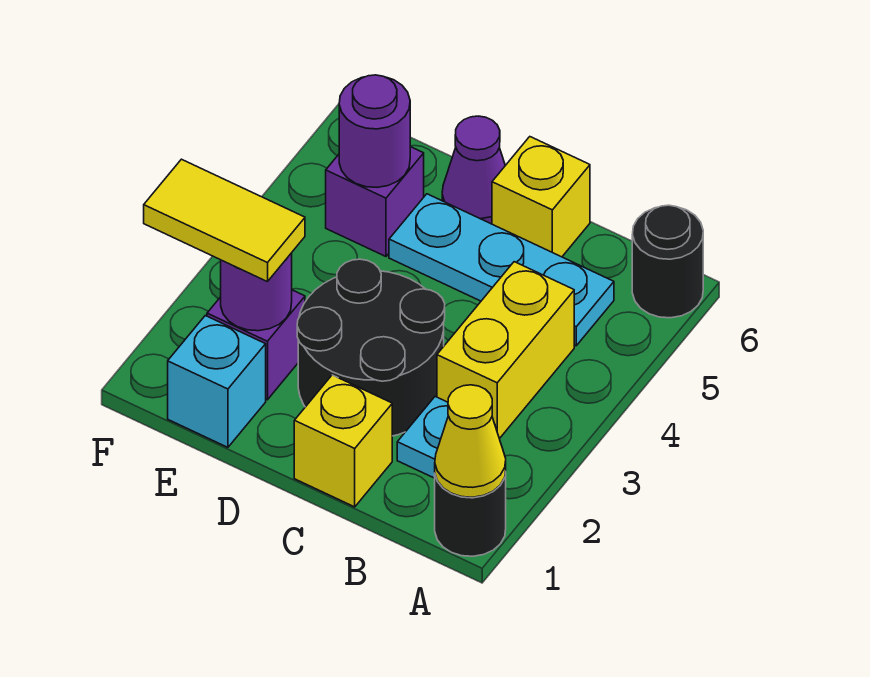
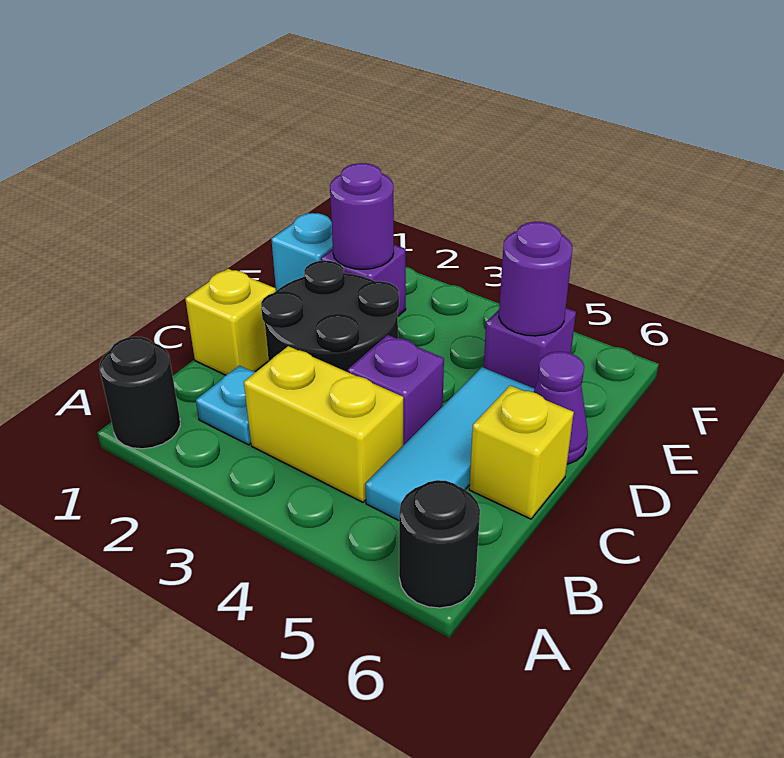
yellow 1x1 cone [435,385,506,497] -> none
cyan 1x3 plate [389,194,614,346] -> cyan 1x3 tile [365,367,534,520]
none -> purple 1x1 brick [348,335,444,445]
yellow 1x2 tile [144,159,305,282] -> none

